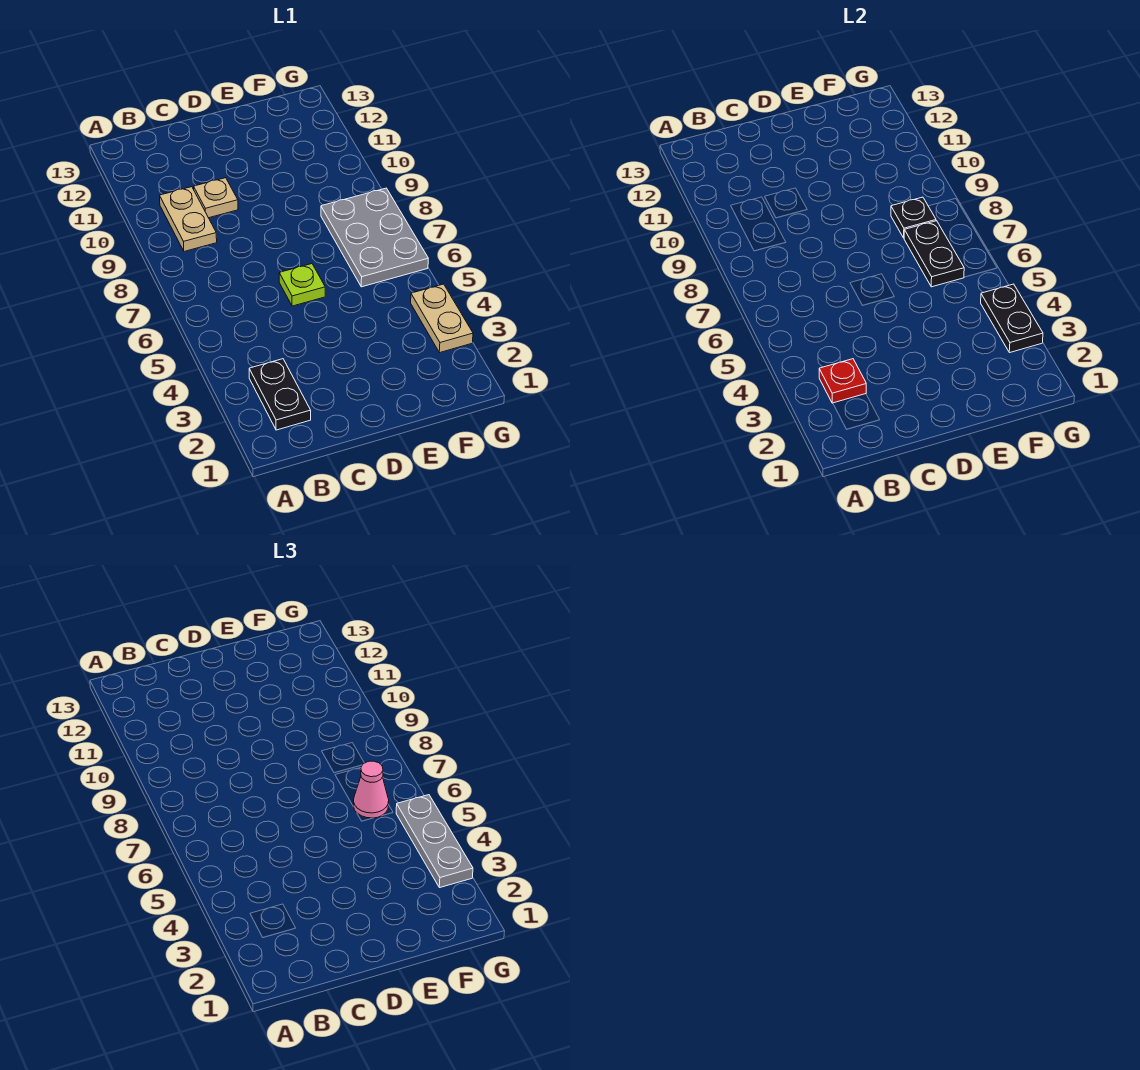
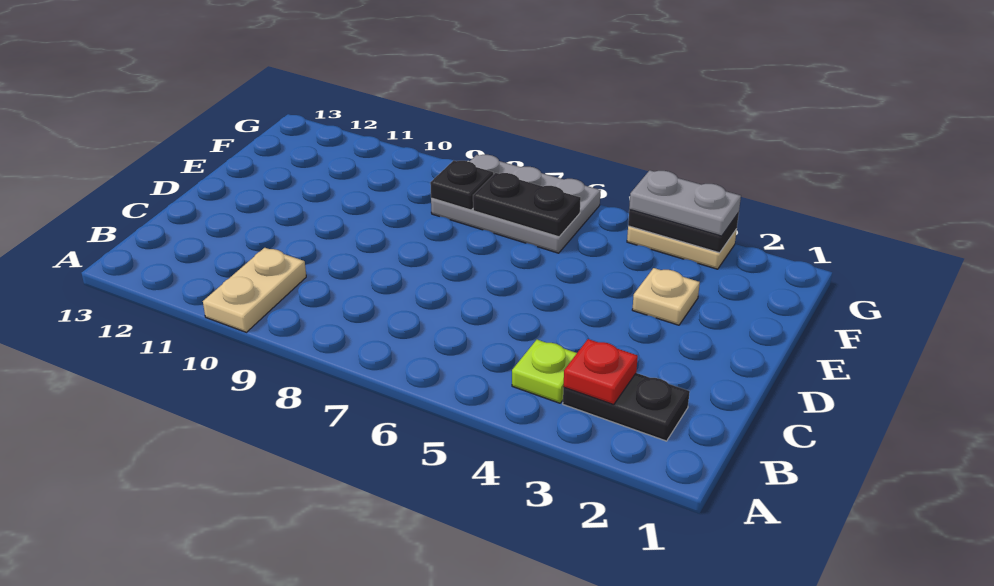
tan 1x2 plate [160,187,217,251] -> tan 1x2 plate turned to [203,248,306,332]
tan 1x1 plate [194,178,238,218] -> tan 1x1 plate moved to [632,268,700,325]
lime 1x1 plate [279,264,325,306] -> lime 1x1 plate moved to [512,340,577,403]
pink 1x1 cone [353,761,389,818] -> none
grey 1x3 plate [396,795,473,888] -> grey 1x2 plate [629,170,741,236]

